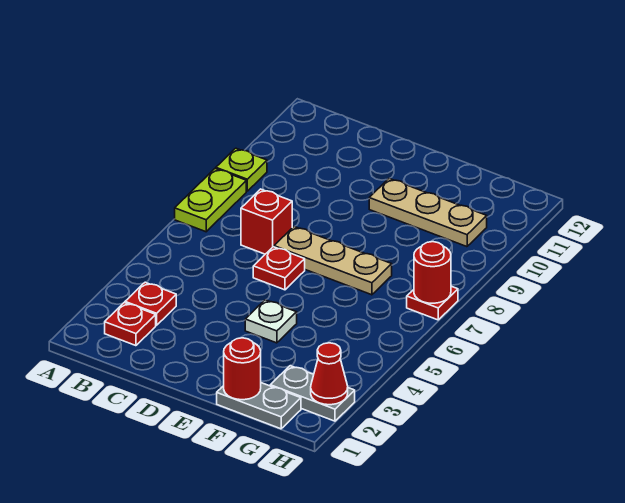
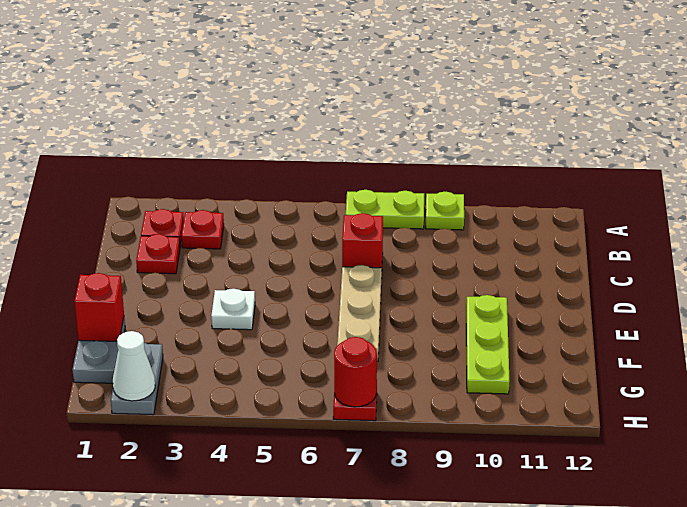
red 1x1 plate [253,247,305,290] -> red 1x1 plate moved to [136,234,180,274]
tan 1x3 plate [369,178,487,247] -> lime 1x3 plate [466,295,510,394]
red 1x1 round brick [224,338,261,400] -> red 1x1 brick [74,273,124,341]
red 1x1 cone [311,343,348,405] -> white 1x1 cone [113,331,155,401]

